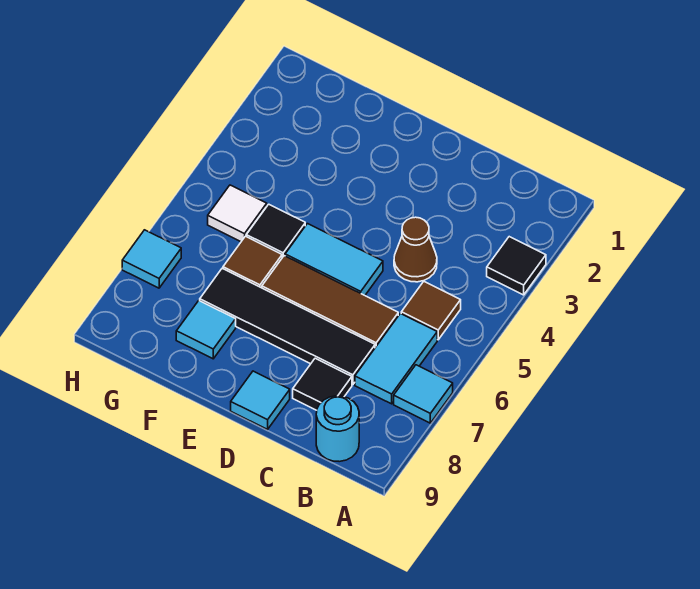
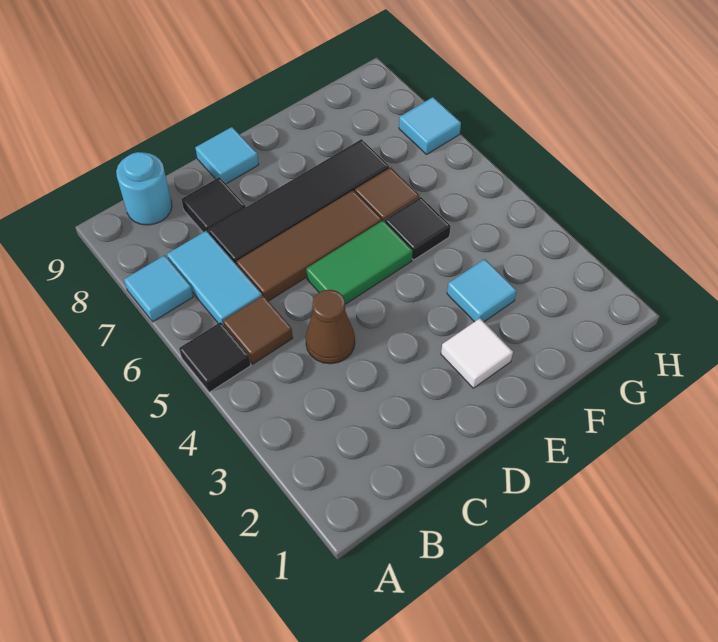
black 1x1 tile [487,237,546,295] -> black 1x1 tile moved to [179,322,251,392]
cyan 1x2 tile [285,224,383,295] -> green 1x2 tile [306,221,413,304]
cyan 1x1 tile [176,301,236,359] -> cyan 1x1 tile moved to [447,259,517,322]
white 1x1 tile [208,185,267,242] -> white 1x1 tile moved to [441,318,513,388]

